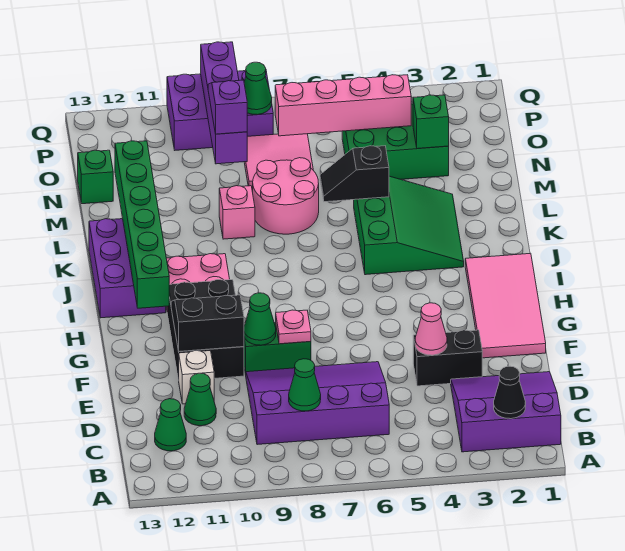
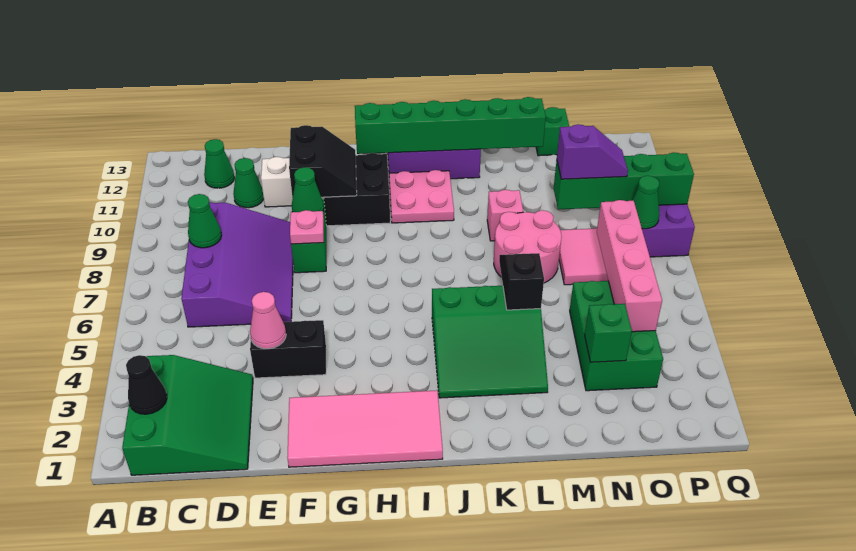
purple 3x3 slope [451,372,561,452] -> green 3x3 slope [122,355,253,475]
black 1x2 brick [413,330,482,386] -> black 1x2 brick turned to [250,320,326,378]
purple 1x4 brick [201,42,247,164] -> green 1x4 brick [554,152,694,210]

